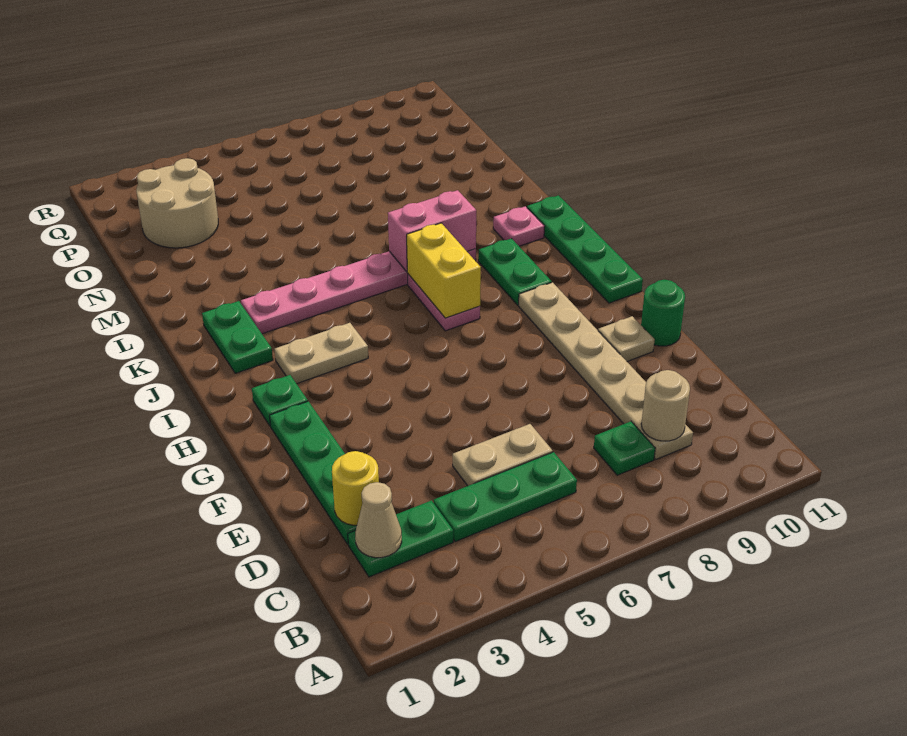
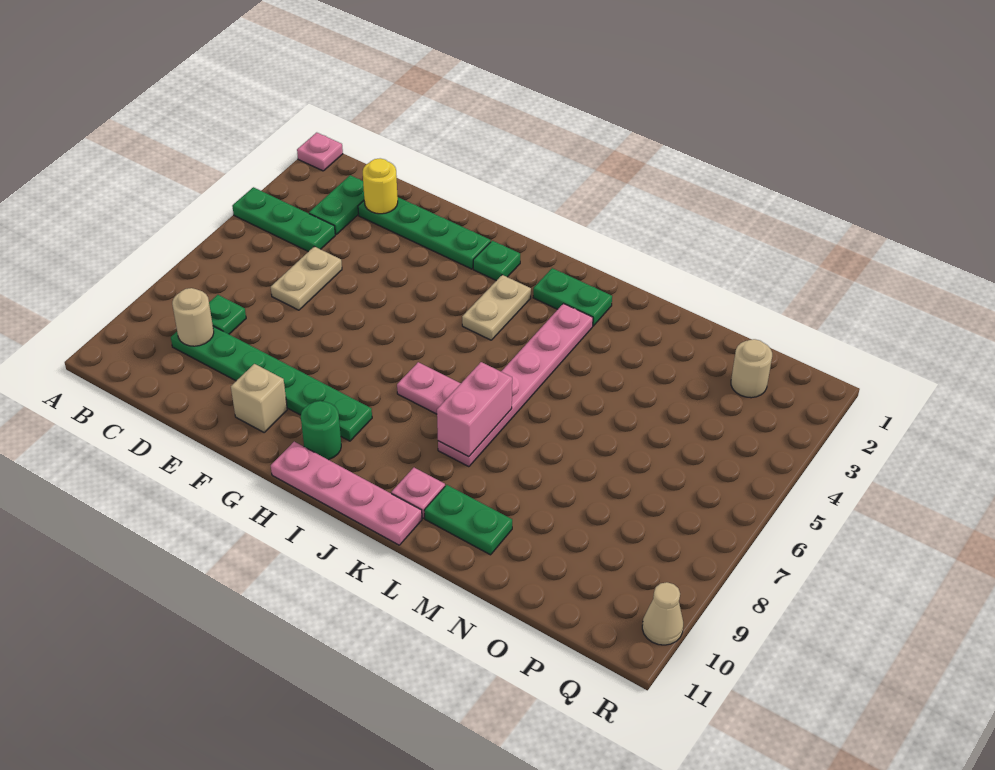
none -> pink 1x1 plate [297,133,343,171]
tan 1x1 cone [355,482,402,558] -> tan 1x1 cone moved to [642,582,683,645]
green 1x3 plate [434,452,577,542] -> green 1x3 plate turned to [232,187,335,252]
tan 1x6 plate [519,282,693,459] -> green 1x6 plate [171,326,372,441]
tan 1x1 plate [598,316,655,361] -> tan 1x1 brick [231,364,287,432]
green 1x1 round brick [641,280,685,346] -> green 1x1 round brick moved to [301,401,341,460]
green 1x4 plate [527,195,643,303] -> pink 1x4 plate [271,442,422,545]
yellow 1x2 brick [407,223,481,318] -> none
green 1x2 plate [478,238,552,305] -> green 1x2 plate moved to [424,485,512,555]
tan 2x2 round brick [136,158,218,248] -> tan 1x1 round brick [731,339,772,398]

